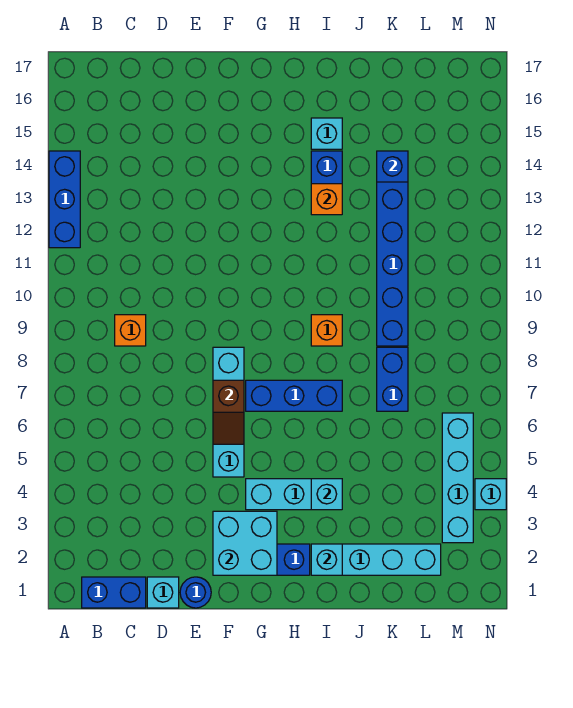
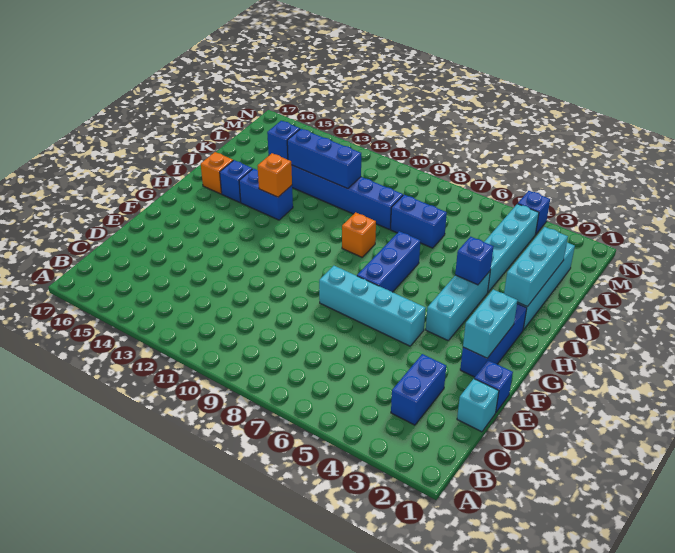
blue 1x3 brick [49,151,80,248] -> blue 1x3 brick moved to [287,129,361,189]
blue 1x2 brick [82,577,146,608] -> blue 1x2 brick moved to [391,354,446,425]
orange 1x1 brick [115,315,146,346] -> orange 1x1 brick moved to [201,152,233,194]
blue 1x1 round brick [180,577,211,608] -> blue 1x1 brick [474,360,513,412]
cyan 2x2 brick [213,511,277,575] -> cyan 1x2 brick [463,289,518,358]
brown 1x2 slope [213,380,244,444] -> none
cyan 1x1 brick [311,544,342,575] -> cyan 1x3 brick [504,227,568,307]
cyan 1x1 brick [311,479,342,510] -> blue 1x1 brick [455,237,494,285]
cyan 1x1 brick [311,118,342,149] -> blue 1x1 brick [220,160,252,202]
cyan 1x4 brick [442,413,473,543] -> cyan 1x4 brick turned to [484,204,539,292]
cyan 1x1 brick [475,479,506,510] -> blue 1x1 brick [518,191,550,234]

